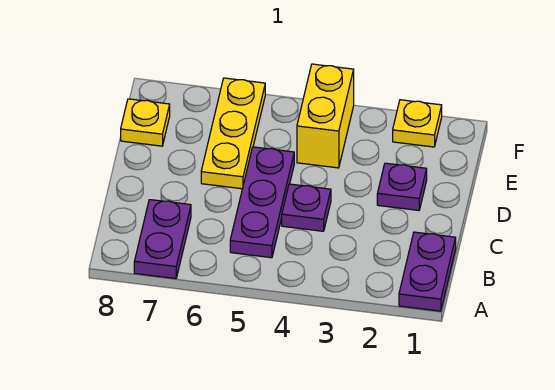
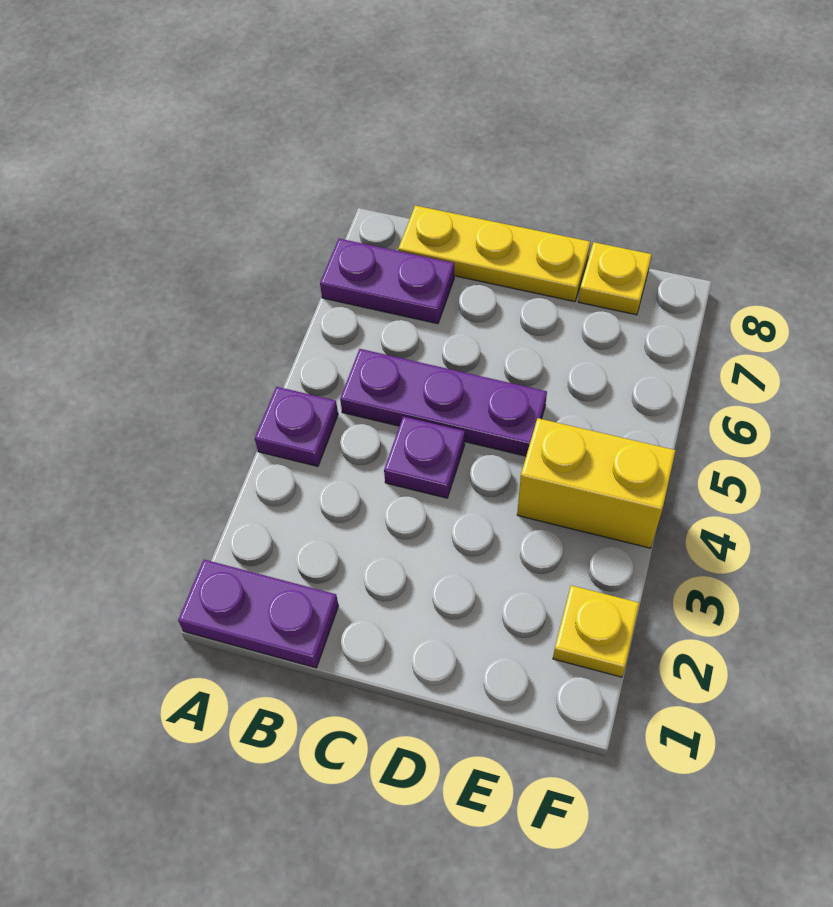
purple 1x1 plate [377,163,427,210] -> purple 1x1 plate moved to [255,387,338,466]
yellow 1x3 plate [201,78,265,189] -> yellow 1x3 plate moved to [398,206,590,302]

